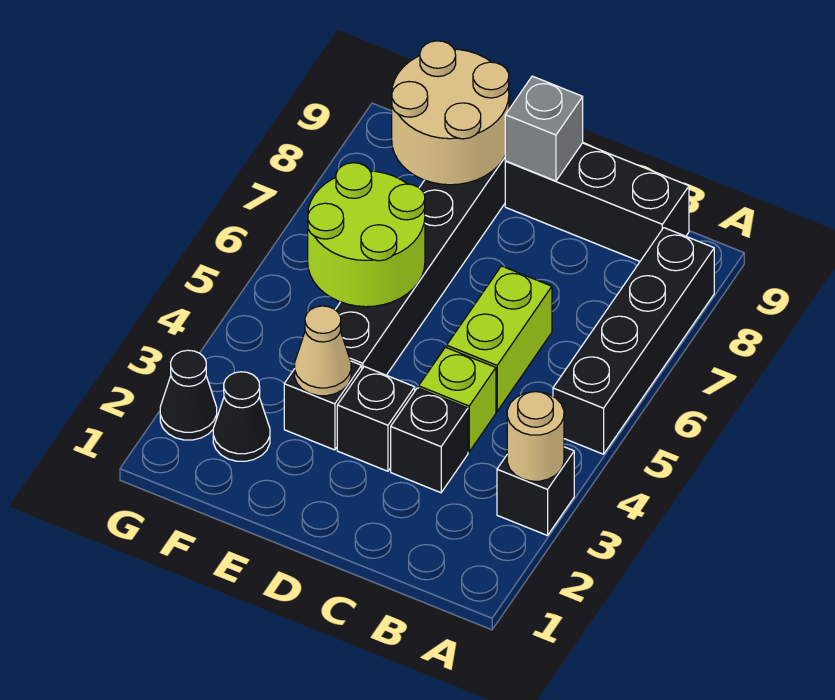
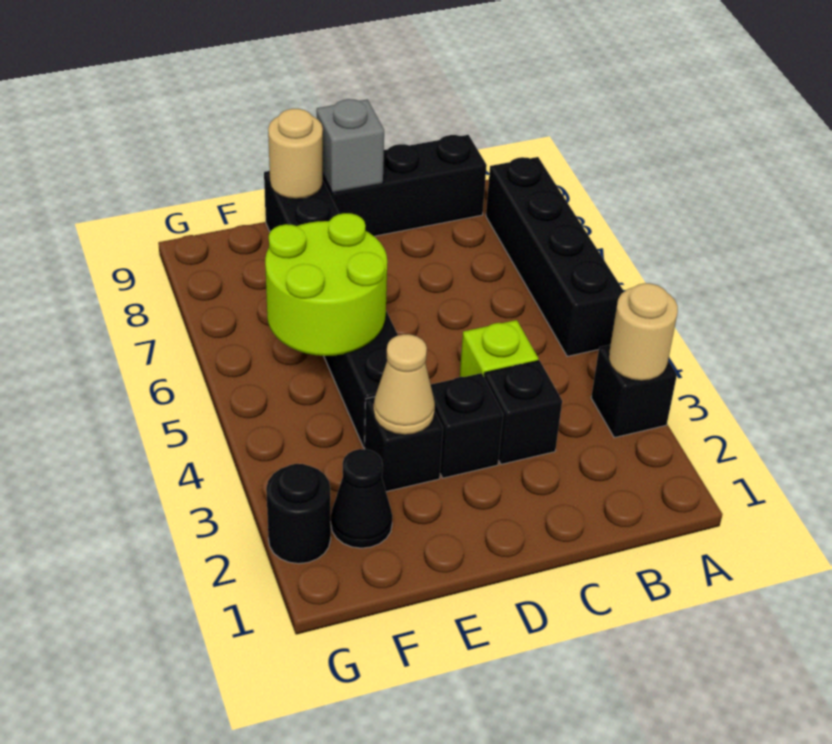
lime 1x2 brick [447,266,552,411] -> none
tan 2x2 round brick [392,41,509,185] -> tan 1x1 round brick [268,109,323,199]
black 1x1 cone [160,350,217,440] -> black 1x1 round brick [266,464,331,564]

